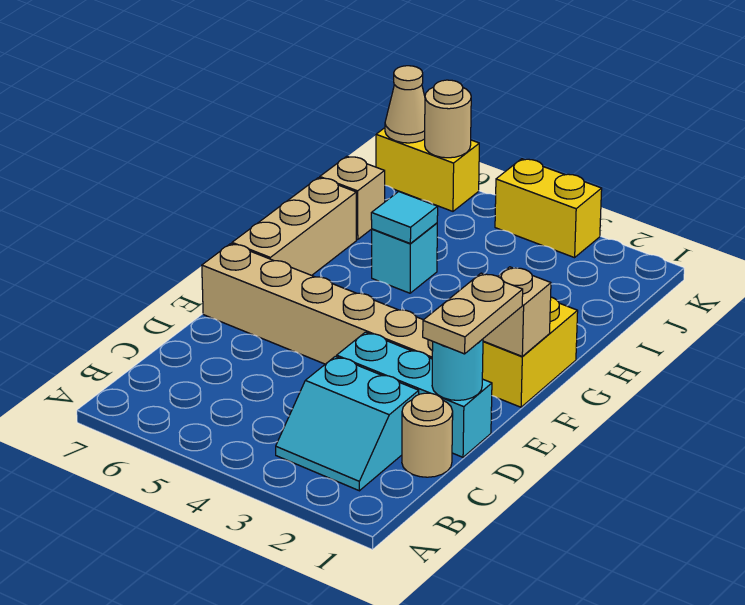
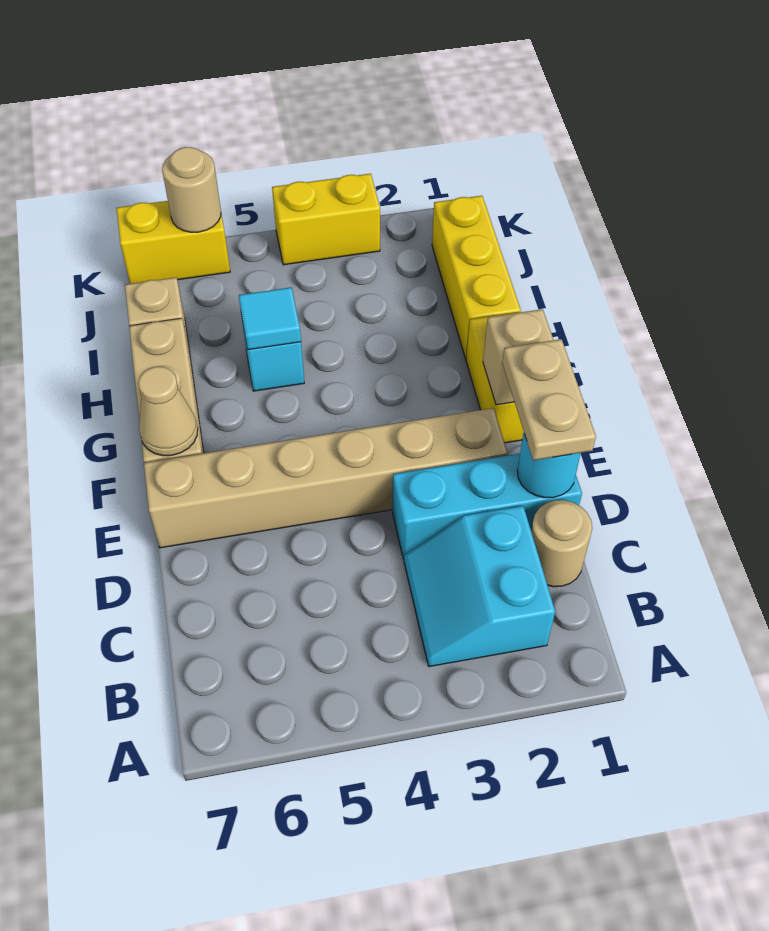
cyan 2x2 slope [276,356,419,491] -> cyan 2x2 slope turned to [404,506,555,667]
none -> yellow 1x3 brick [432,196,521,359]
tan 1x1 cone [385,66,425,143] -> tan 1x1 cone moved to [138,367,198,456]

